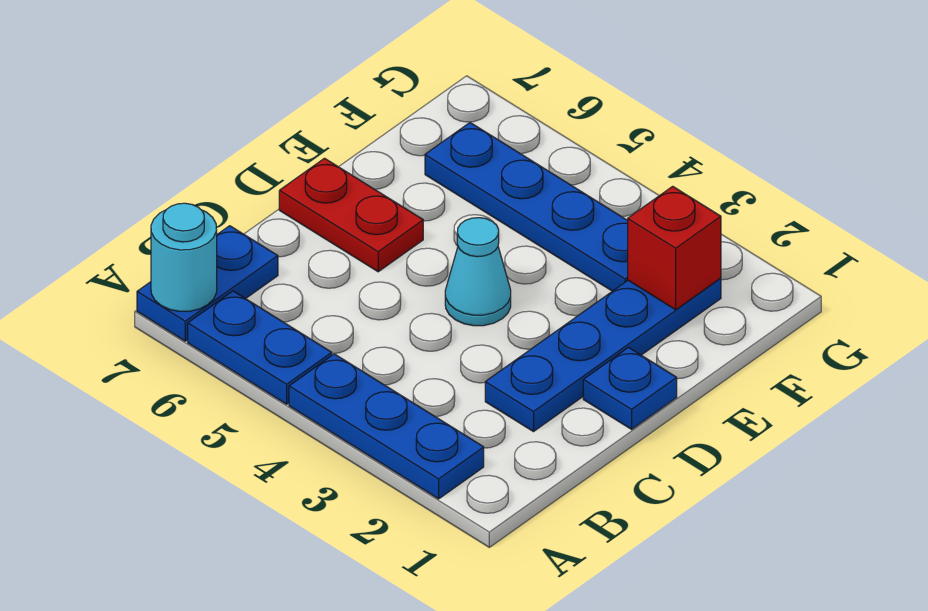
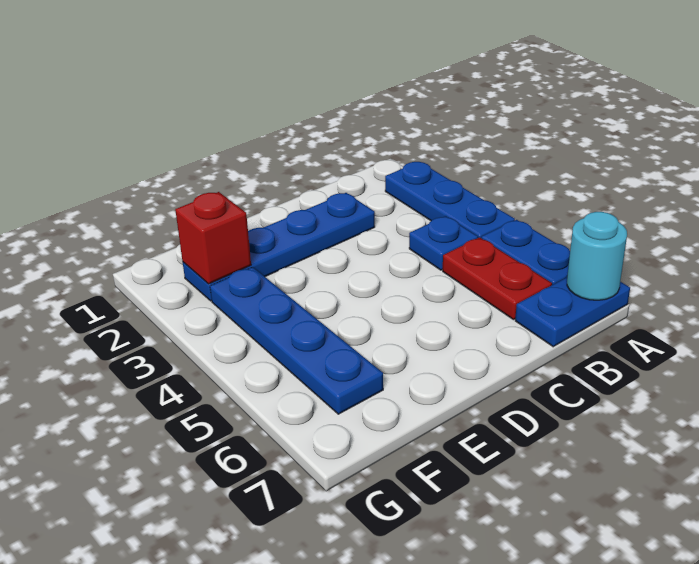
blue 1x1 plate [583,348,677,429] -> blue 1x1 plate moved to [409,216,478,270]
cyan 1x1 cone [445,218,511,326] -> none
red 1x2 plate [279,158,423,272] -> red 1x2 plate moved to [443,237,552,320]

